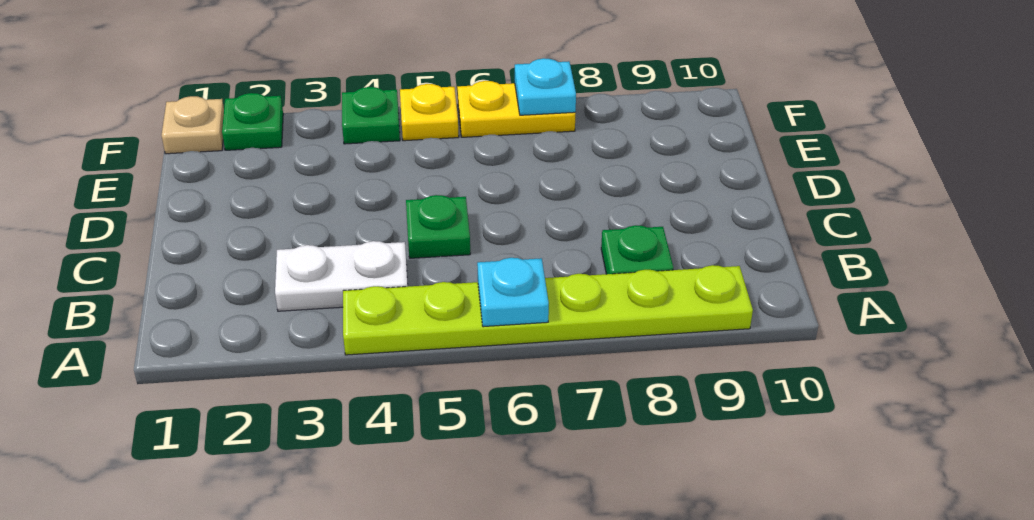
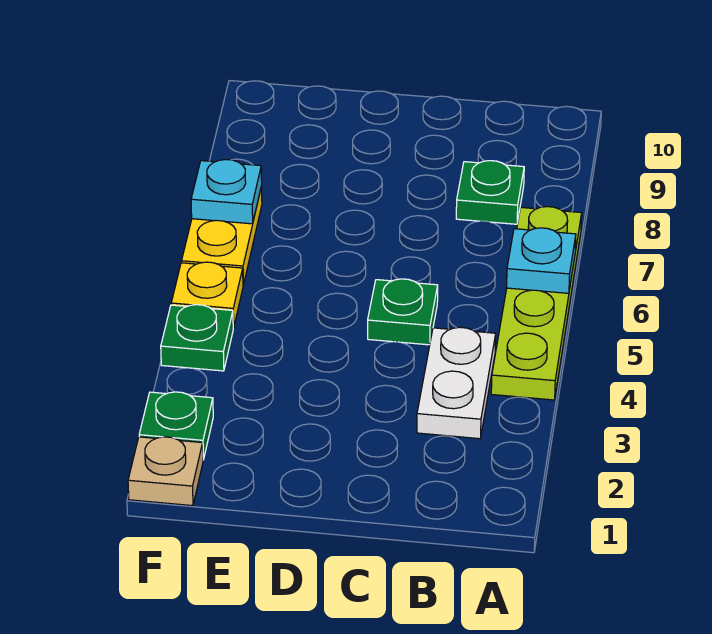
lime 1x6 plate [343,265,753,355] -> lime 1x4 plate [491,207,582,400]

